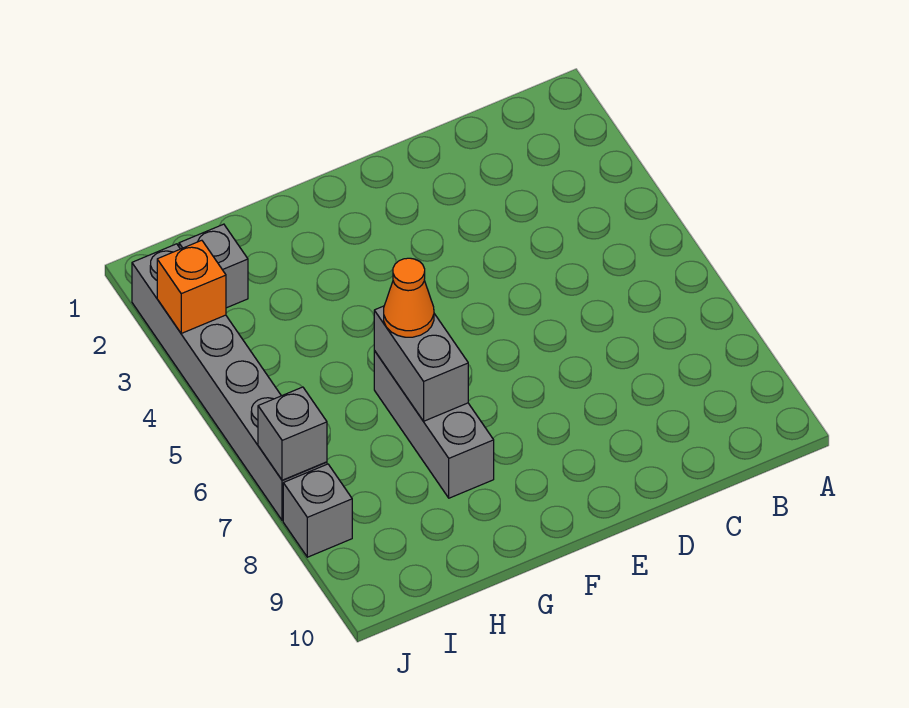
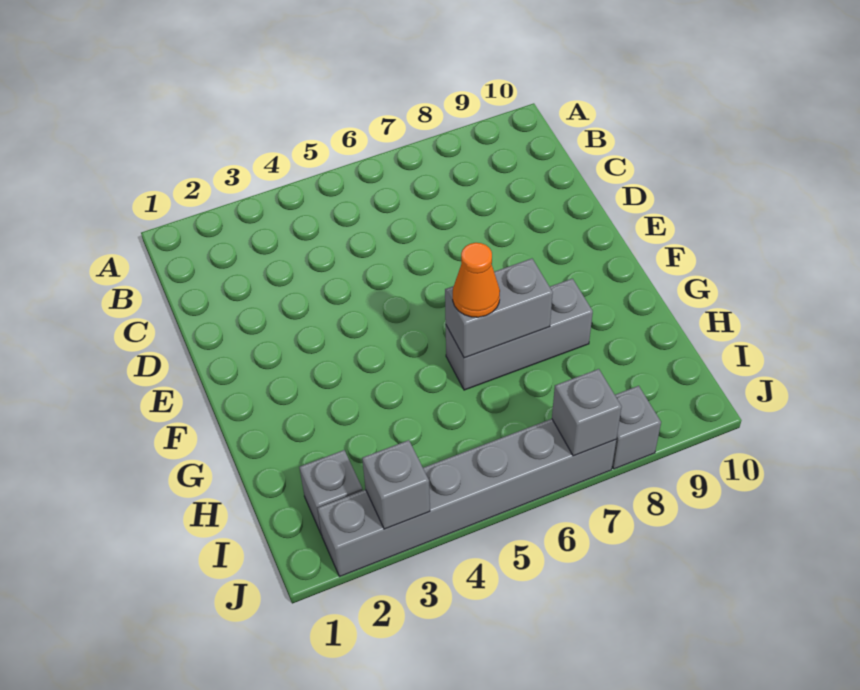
orange 1x1 brick [157,240,226,333] -> grey 1x1 brick [362,440,430,529]

